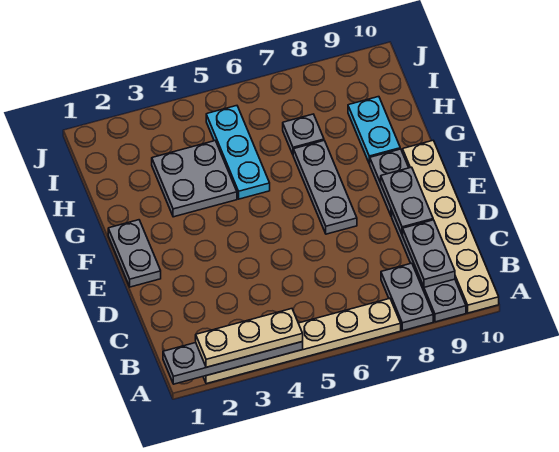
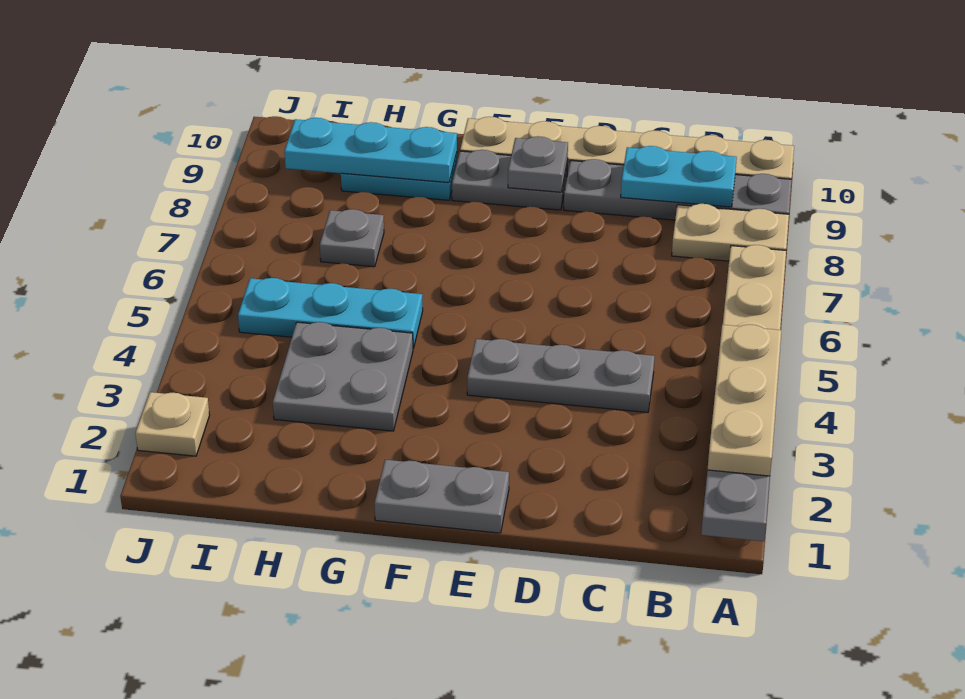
grey 1x2 plate [381,263,433,331] -> tan 1x2 plate [672,204,789,261]
grey 1x2 plate [403,220,455,287] -> cyan 1x2 plate [621,146,737,207]
grey 1x2 plate [381,167,433,235] -> grey 1x1 plate [508,136,568,192]
grey 1x3 plate [293,141,357,234] -> grey 1x3 plate moved to [467,339,655,412]
none -> cyan 1x3 plate [284,118,457,183]
none -> tan 1x1 plate [135,392,210,456]

